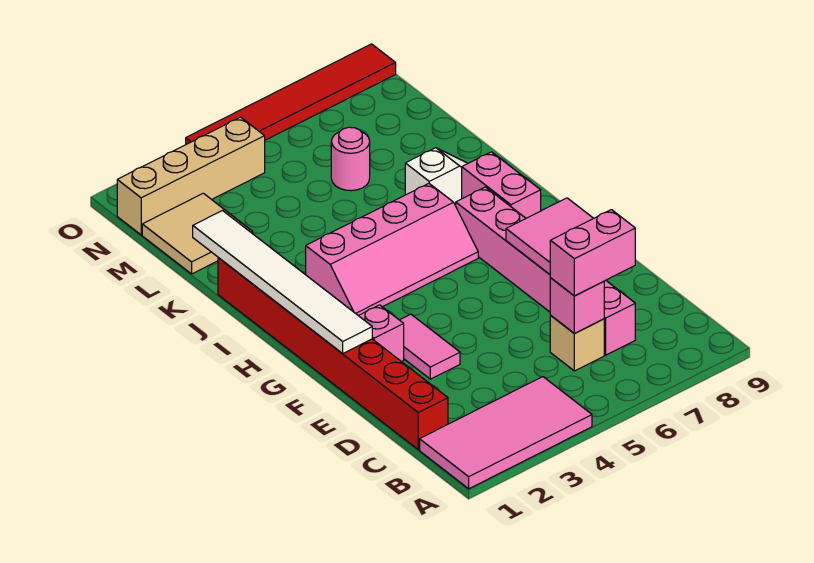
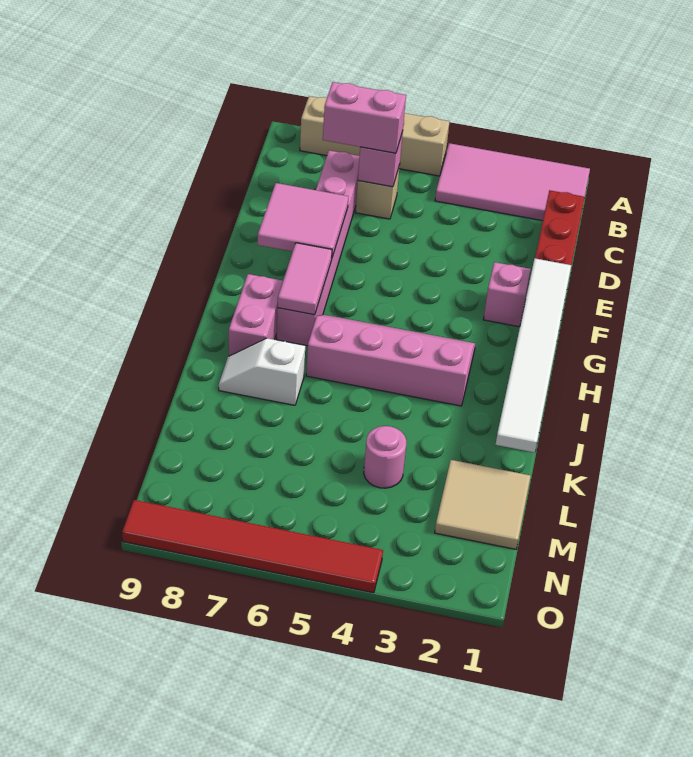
pink 1x2 tile [400,314,460,379] -> pink 1x2 tile moved to [278,243,332,315]
pink 1x1 round brick [331,127,370,191] -> pink 1x1 round brick moved to [364,426,406,488]
tan 1x4 brick [117,117,265,235] -> tan 1x4 brick moved to [300,96,450,176]

